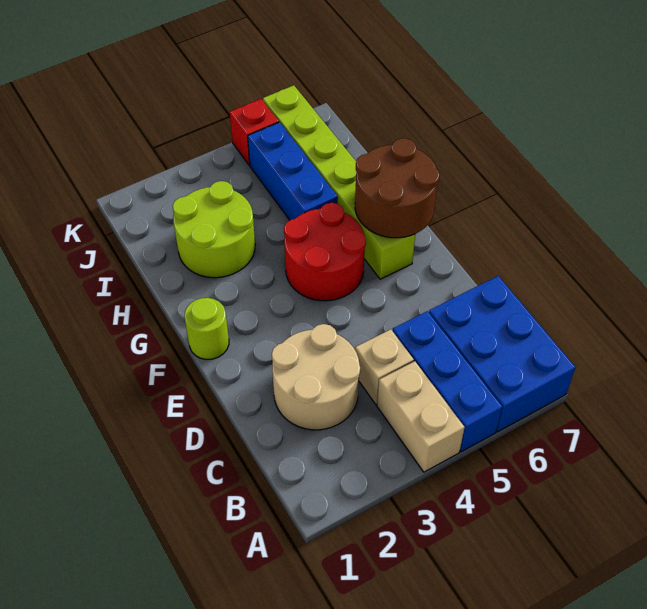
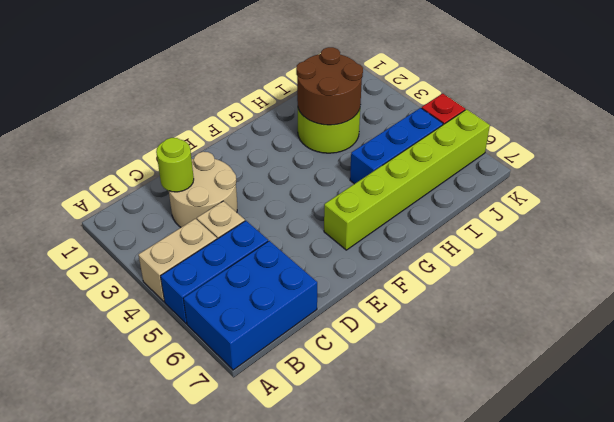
lime 1x1 round brick [185,298,229,359] -> lime 1x1 round brick moved to [156,138,194,192]
red 2x2 round brick [284,203,366,301] -> none
brown 2x2 round brick [355,138,439,238] -> brown 2x2 round brick moved to [296,47,363,125]

